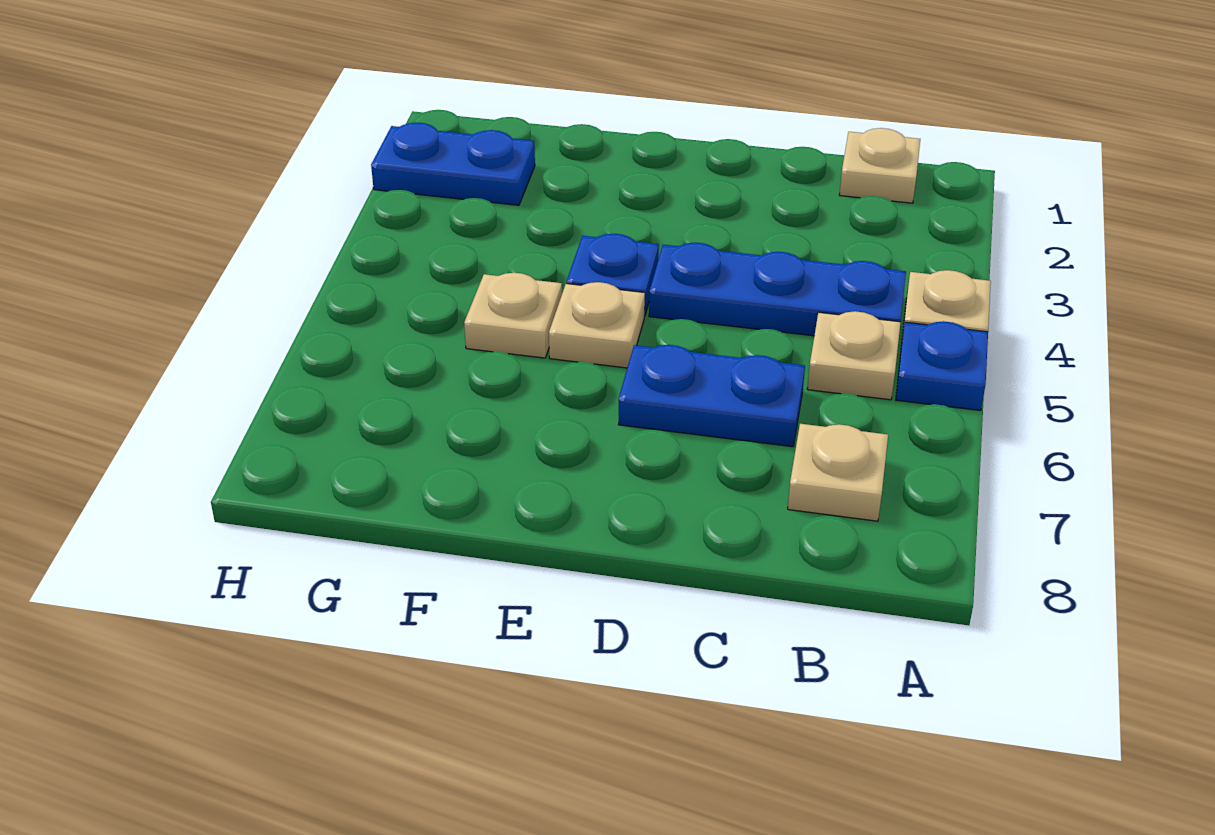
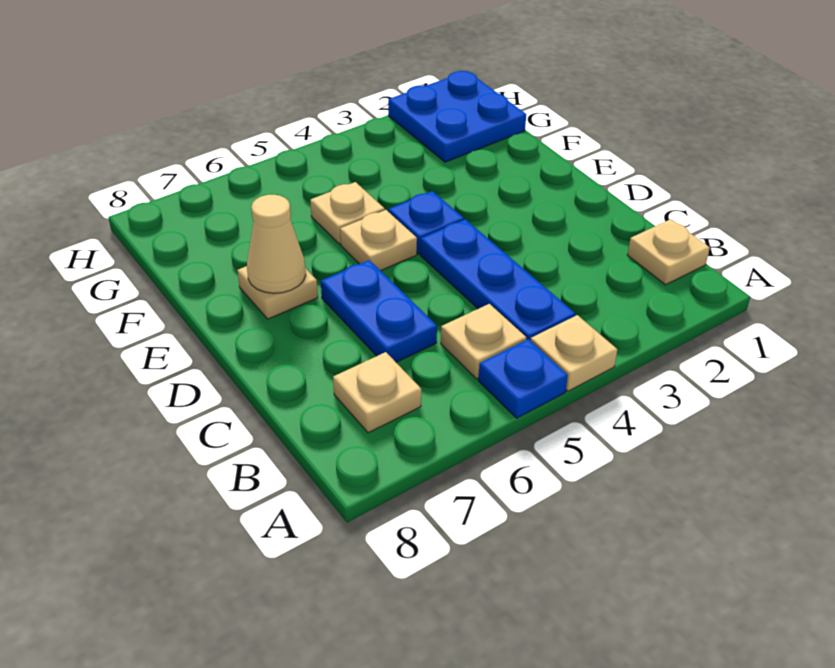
none -> tan 1x1 plate [238,266,318,319]
none -> tan 1x1 cone [247,195,306,293]
blue 1x2 plate [371,123,535,205] -> blue 2x2 plate [388,71,526,162]

